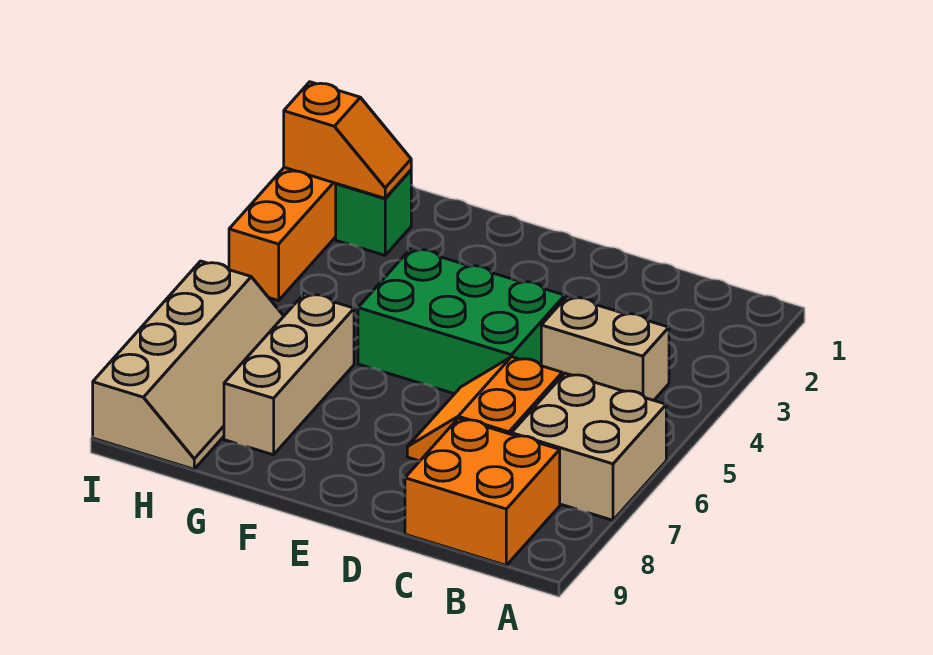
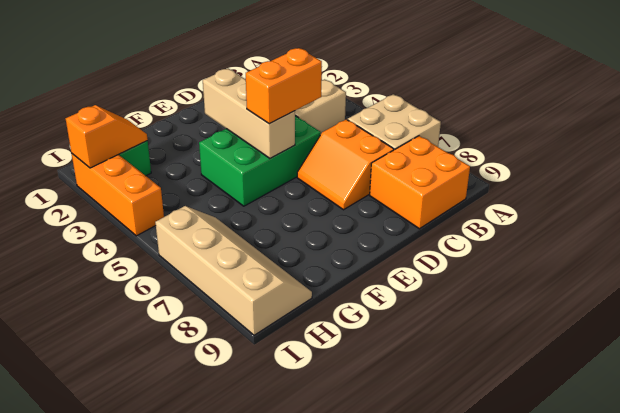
none -> orange 1x2 brick [246,48,322,124]
tan 1x3 brick [224,293,354,455] -> tan 1x3 brick moved to [203,68,295,158]

